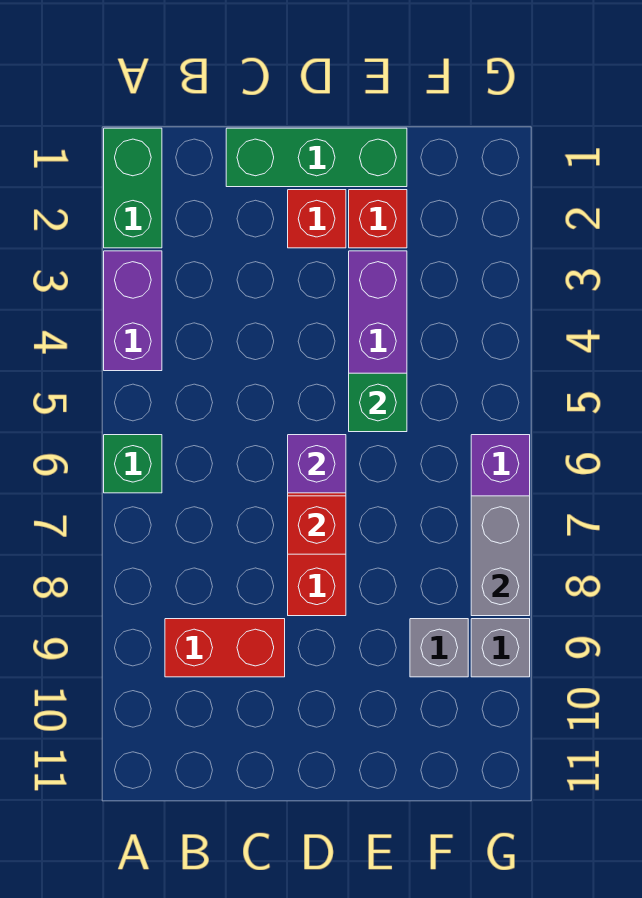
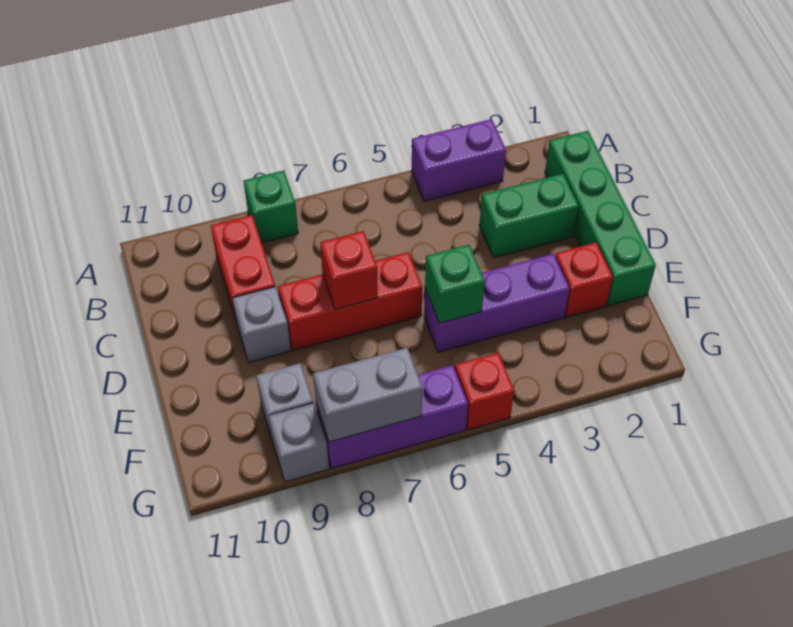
green 1x2 brick [104,128,162,248] -> green 1x2 brick moved to [479,174,579,258]
green 1x1 brick [104,435,162,493] -> green 1x1 brick moved to [244,170,298,243]
green 1x3 brick [226,128,407,187] -> green 1x4 brick [545,131,656,306]
red 1x1 brick [288,190,346,248] -> red 1x1 brick moved to [455,353,514,430]
purple 1x1 brick [288,435,346,493] -> none
none -> grey 1x1 brick [233,287,291,362]

